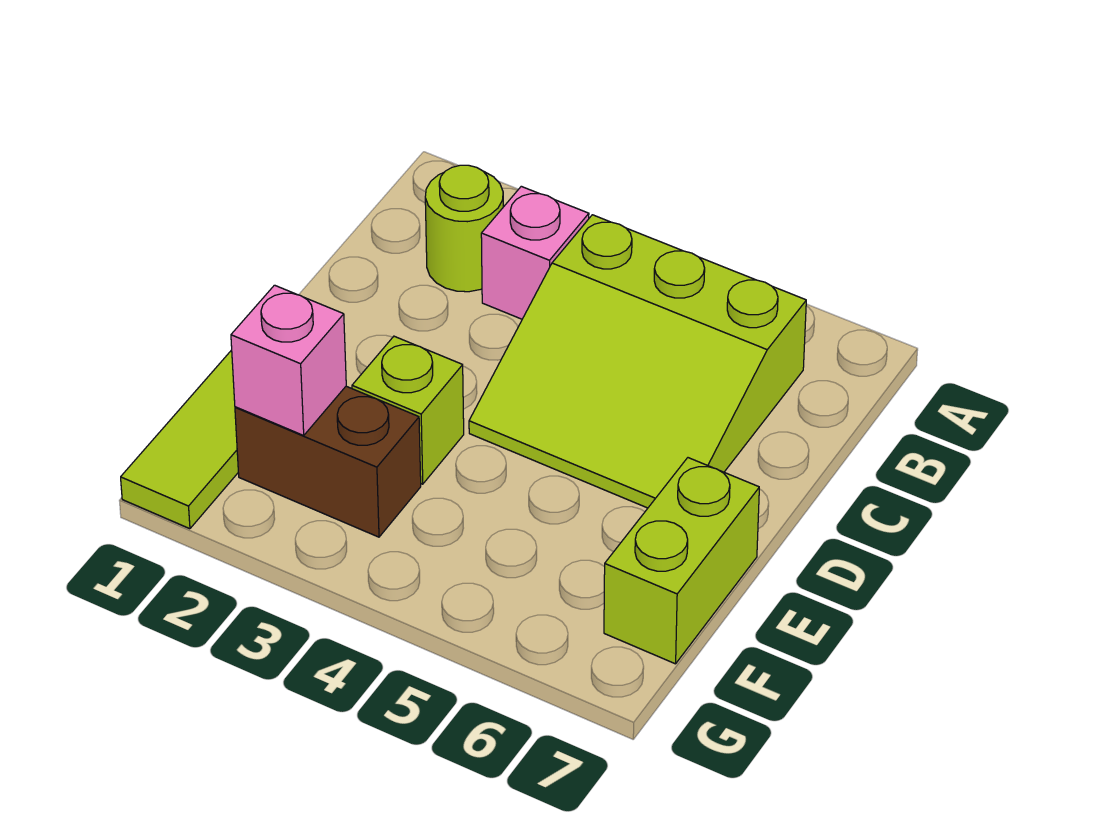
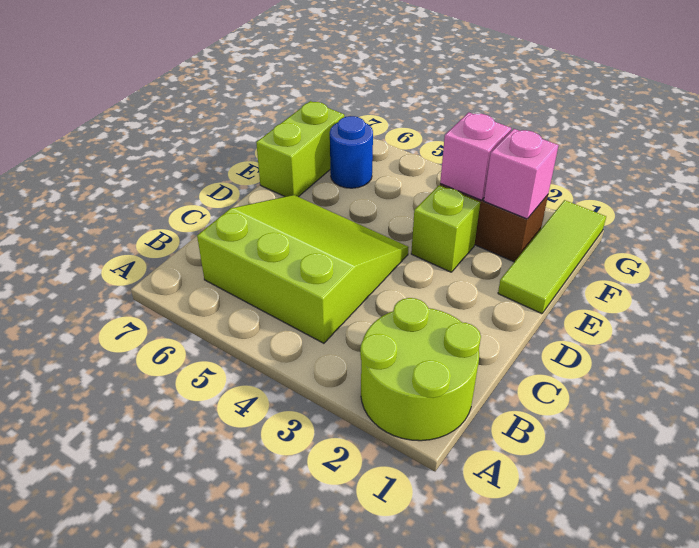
lime 1x1 round brick [425,165,503,292] -> lime 2x2 round brick [360,298,481,441]
pink 1x1 brick [481,186,589,319] -> pink 1x1 brick moved to [440,112,511,200]
none -> blue 1x1 round brick [330,116,373,188]

